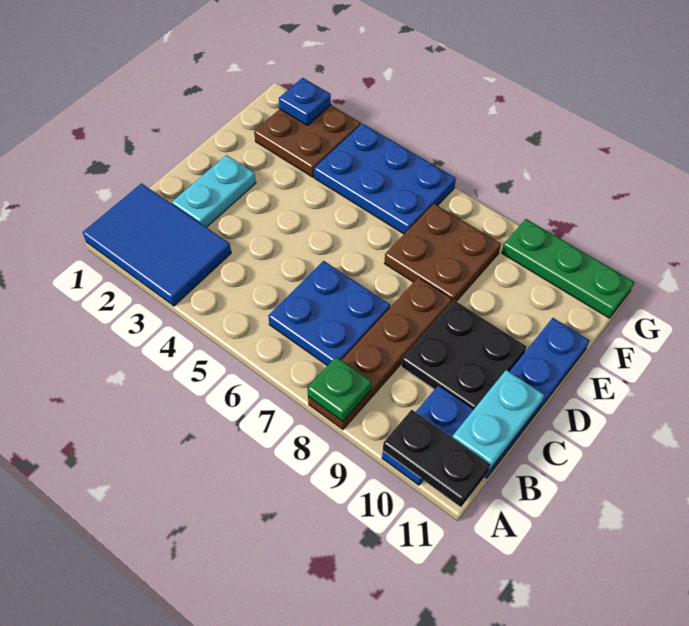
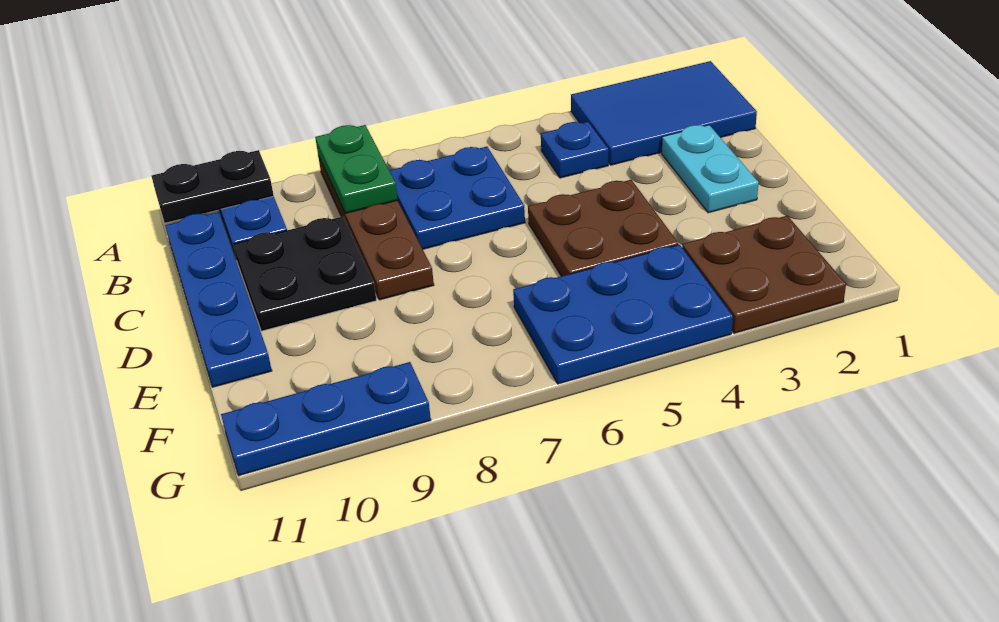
green 1x1 plate [307,357,371,421] -> green 1x2 plate [315,125,398,213]
cyan 1x2 plate [452,370,544,470] -> none
brown 2x2 plate [384,204,501,301] -> brown 2x2 plate moved to [528,180,678,276]
blue 1x1 plate [279,78,331,125] -> blue 1x1 plate moved to [541,122,608,178]
green 1x3 plate [502,219,634,318] -> blue 1x3 plate [221,362,431,476]

